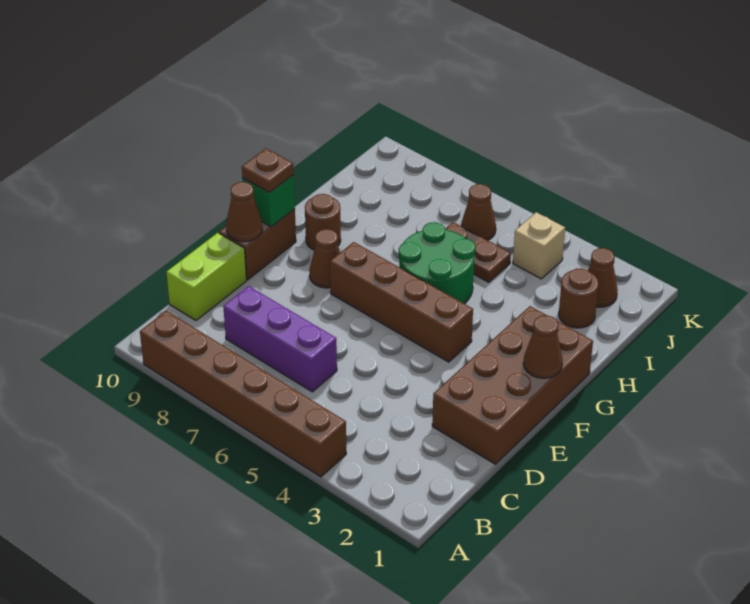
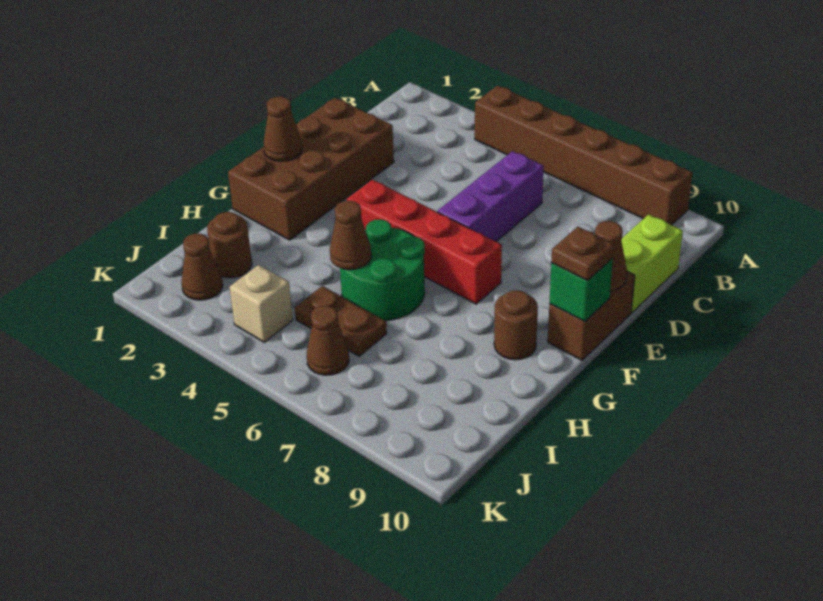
purple 1x3 brick [223,286,337,392] -> purple 1x3 brick turned to [438,151,544,241]
brown 1x4 brick [330,242,473,362] -> red 1x4 brick [347,180,502,304]
brown 1x1 cone [309,229,340,288] -> brown 1x1 cone moved to [330,201,371,270]

